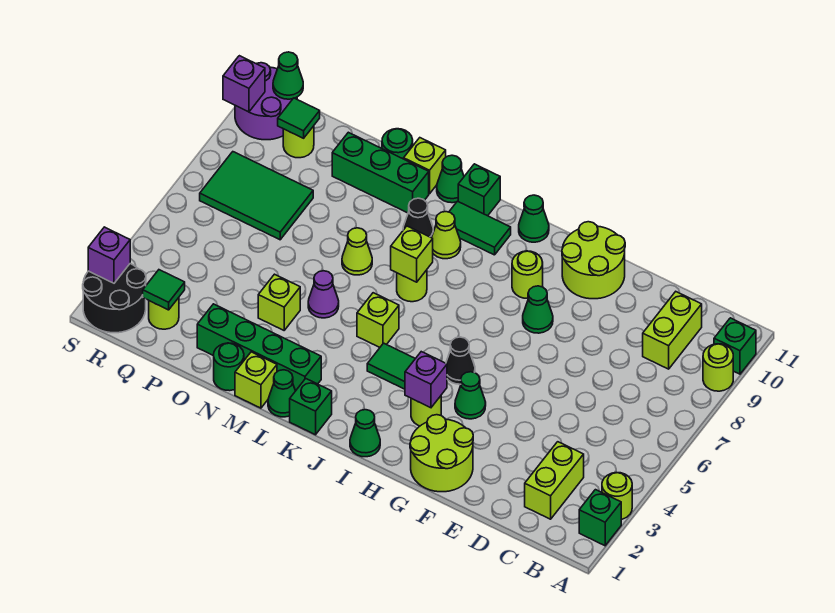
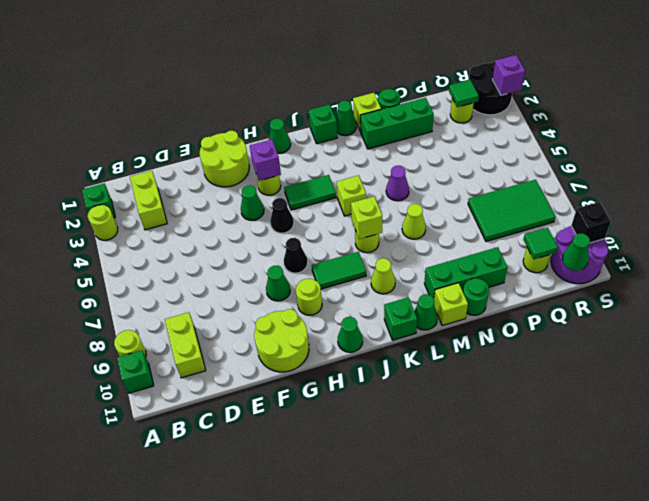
green 1x2 tile [449,201,511,255] -> green 1x2 tile moved to [312,252,366,289]
green 1x4 brick [197,304,321,391] -> green 1x3 brick [360,98,434,149]
black 1x1 cone [403,198,433,238] -> black 1x1 cone moved to [284,238,308,273]
lime 1x1 brick [258,274,300,330] -> none
purple 1x1 brick [223,56,265,112] -> black 1x1 brick [571,202,611,243]

